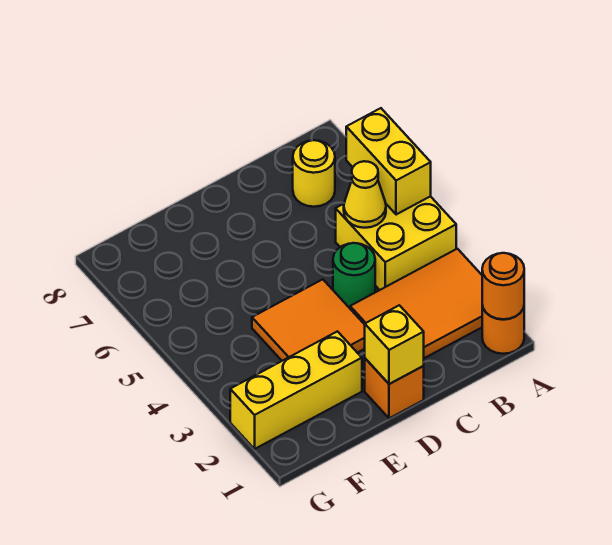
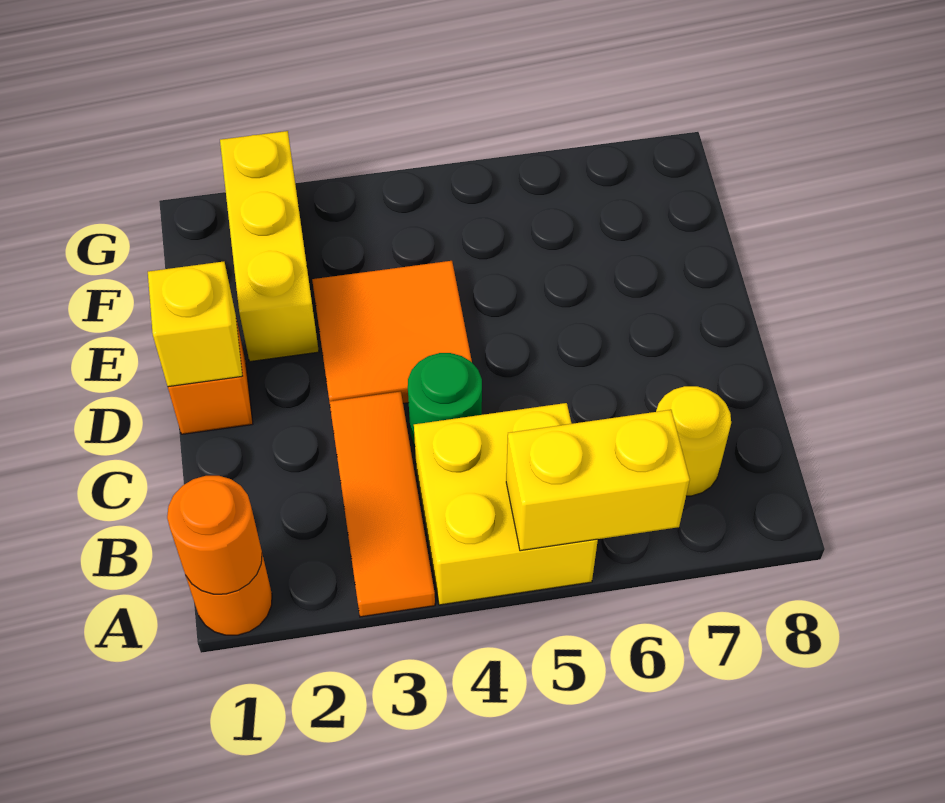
orange 2x3 tile [350,249,482,358] -> orange 1x3 tile [329,392,435,617]
yellow 1x1 cone [344,161,386,228] -> none

